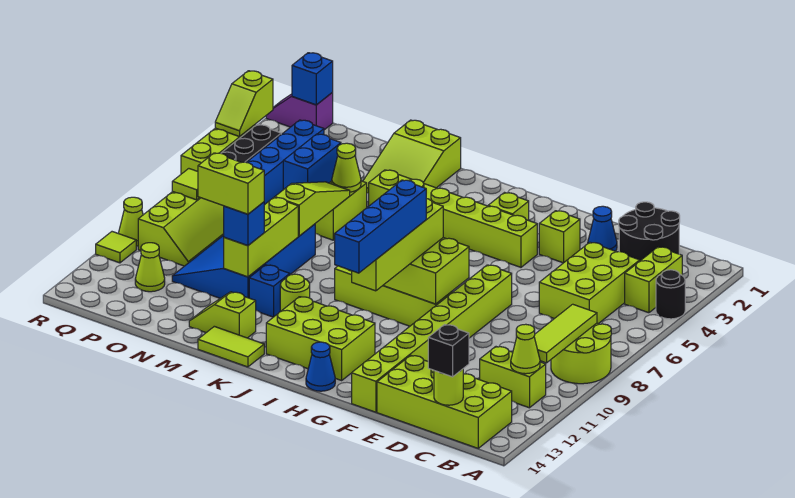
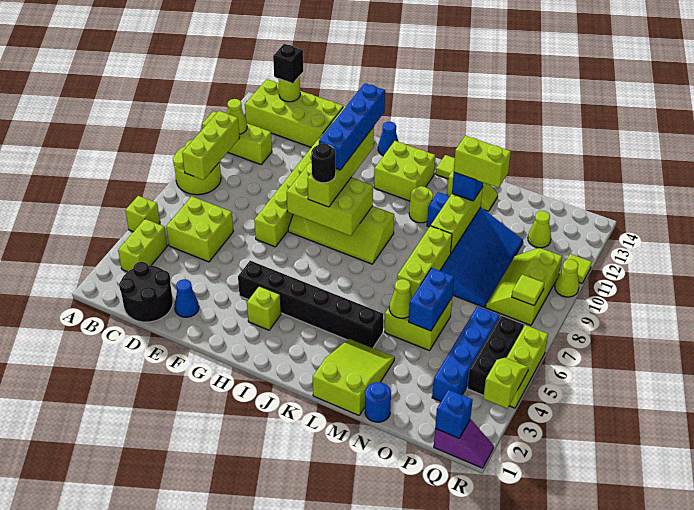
black 1x1 round brick [656,270,685,319] -> black 1x1 round brick moved to [311,143,336,183]
lime 1x3 tile [534,304,597,363] -> lime 1x3 brick [182,111,240,180]
lime 1x2 brick [480,347,546,408] -> lime 1x3 brick [202,111,272,165]
lime 2x3 brick [539,242,640,324] -> lime 2x2 brick [166,196,233,262]
lime 1x1 brick [539,211,580,263] -> lime 1x1 brick moved to [125,196,160,232]
lime 1x6 brick [369,170,537,267] -> black 1x6 brick [238,261,383,348]
lime 2x3 brick [266,297,375,380] -> lime 2x2 brick [374,141,435,201]
lime 1x3 slope [275,182,350,236] -> lime 1x3 brick [397,226,452,297]
none -> blue 1x1 round brick [365,382,391,422]

